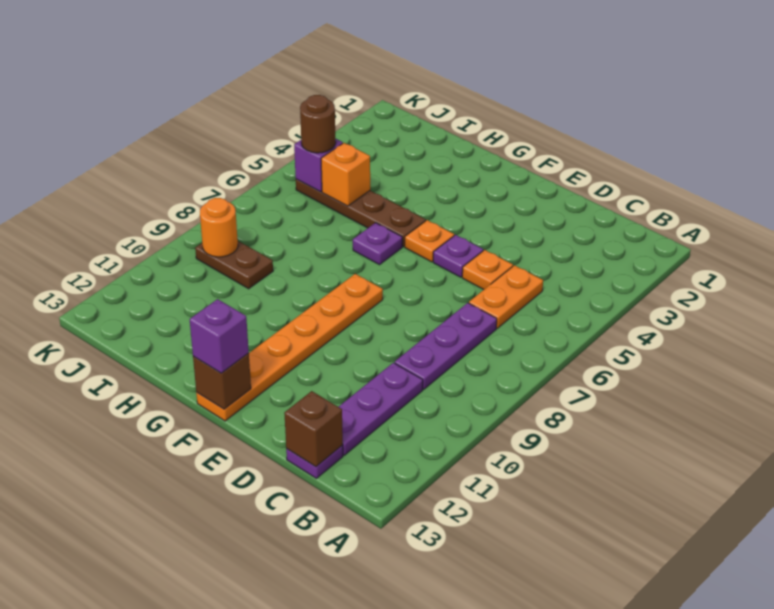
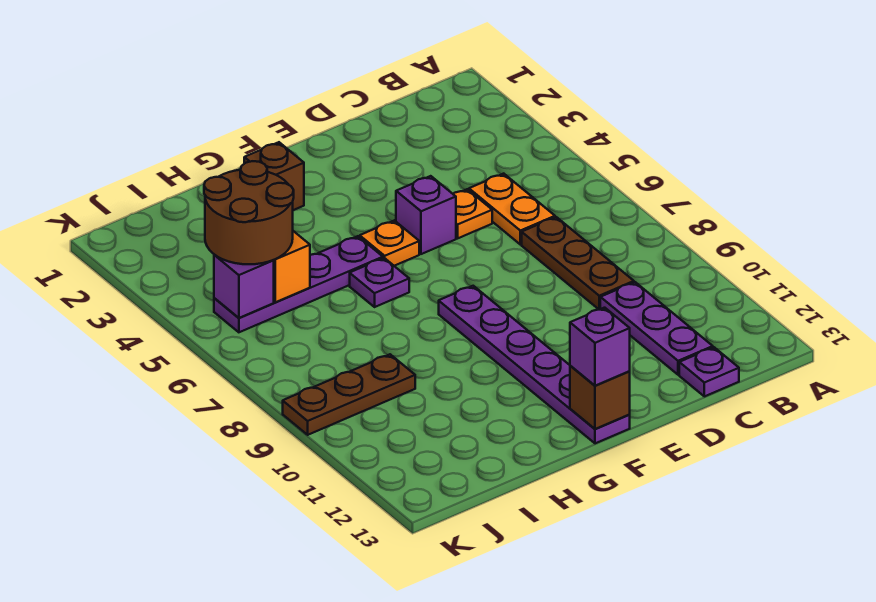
purple 1x3 plate [395,303,497,389] -> brown 1x3 plate [522,217,634,310]
brown 1x1 brick [284,391,343,467] -> brown 1x1 brick moved to [244,142,304,210]
purple 1x1 plate [433,235,483,277] -> purple 1x1 brick [396,176,456,254]
orange 1x6 plate [196,274,383,421] -> purple 1x6 plate [439,286,630,443]
brown 1x4 plate [296,179,426,247] -> purple 1x4 plate [214,236,383,332]
brown 1x2 plate [195,241,273,289] -> brown 1x3 plate [283,354,415,435]
brown 1x1 round brick [300,95,336,153] -> brown 2x2 round brick [204,161,294,264]
orange 1x1 round brick [200,198,238,257] -> none

